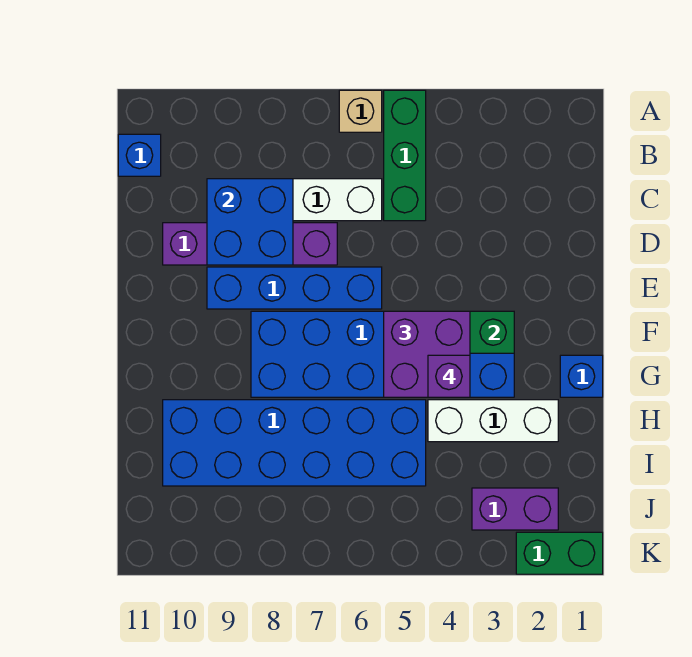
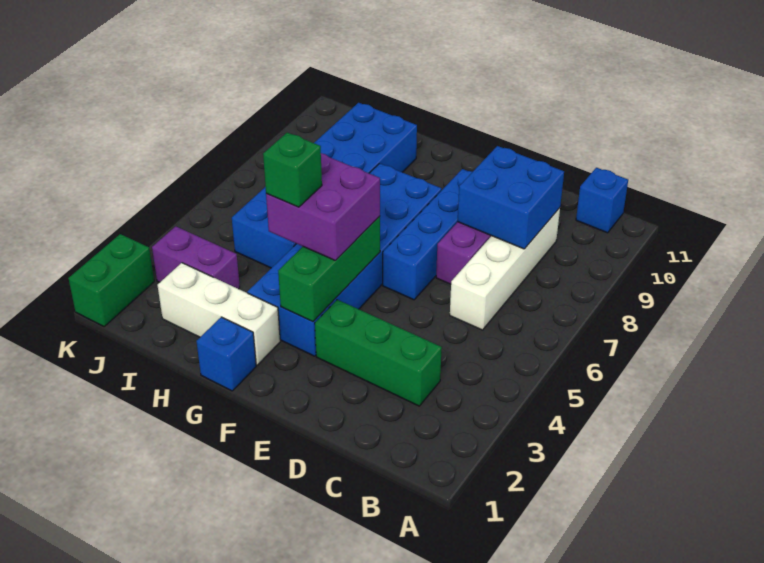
green 1x3 brick [384,90,426,221] -> green 1x3 brick moved to [315,300,442,406]
tan 1x1 brick [339,90,382,132] -> none
purple 1x1 brick [428,355,470,397] -> green 1x1 brick [263,133,322,207]
white 1x3 brick [428,400,558,442] -> white 1x3 brick turned to [158,263,280,365]
purple 1x2 brick [472,488,558,530] -> purple 1x2 brick turned to [152,226,240,289]

